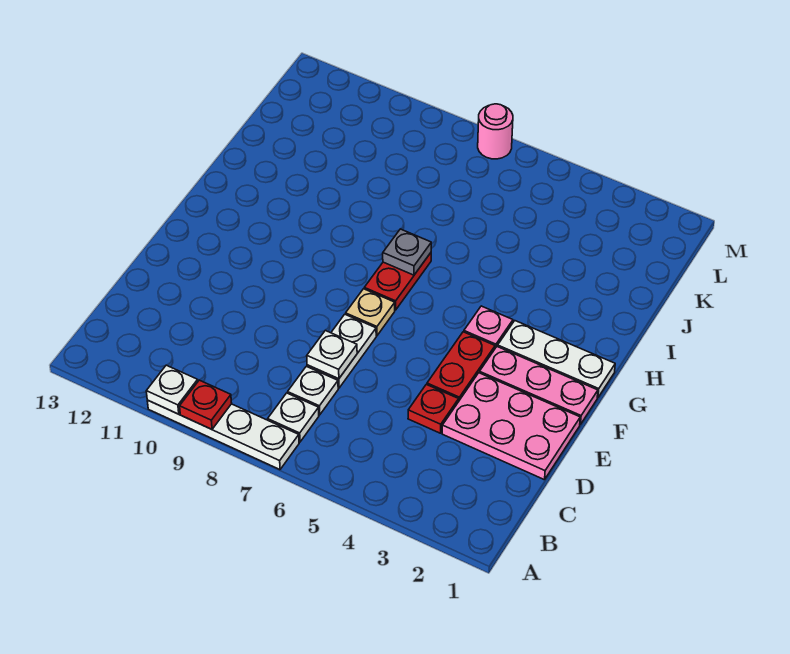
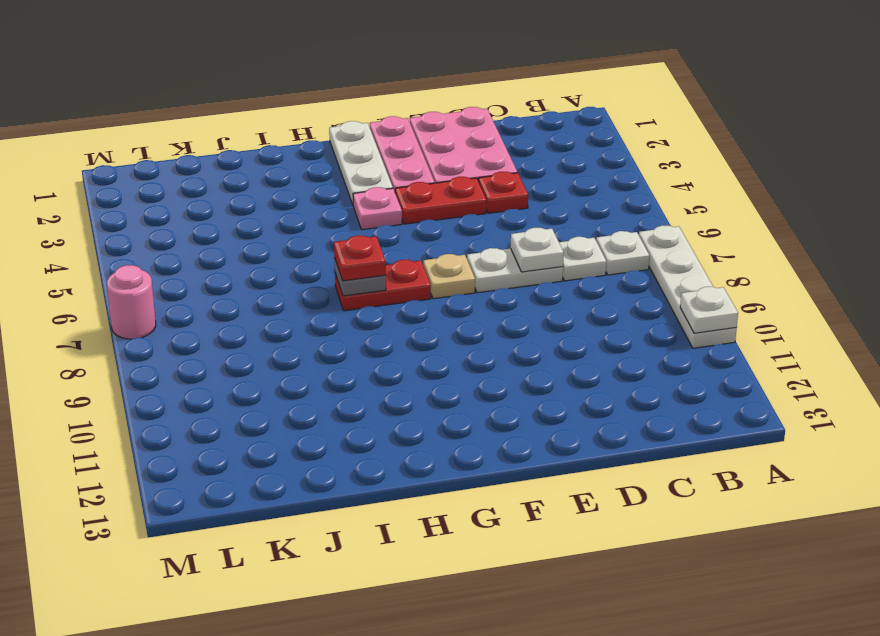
red 1x1 plate [180,380,232,429] -> red 1x1 plate moved to [334,235,386,281]

